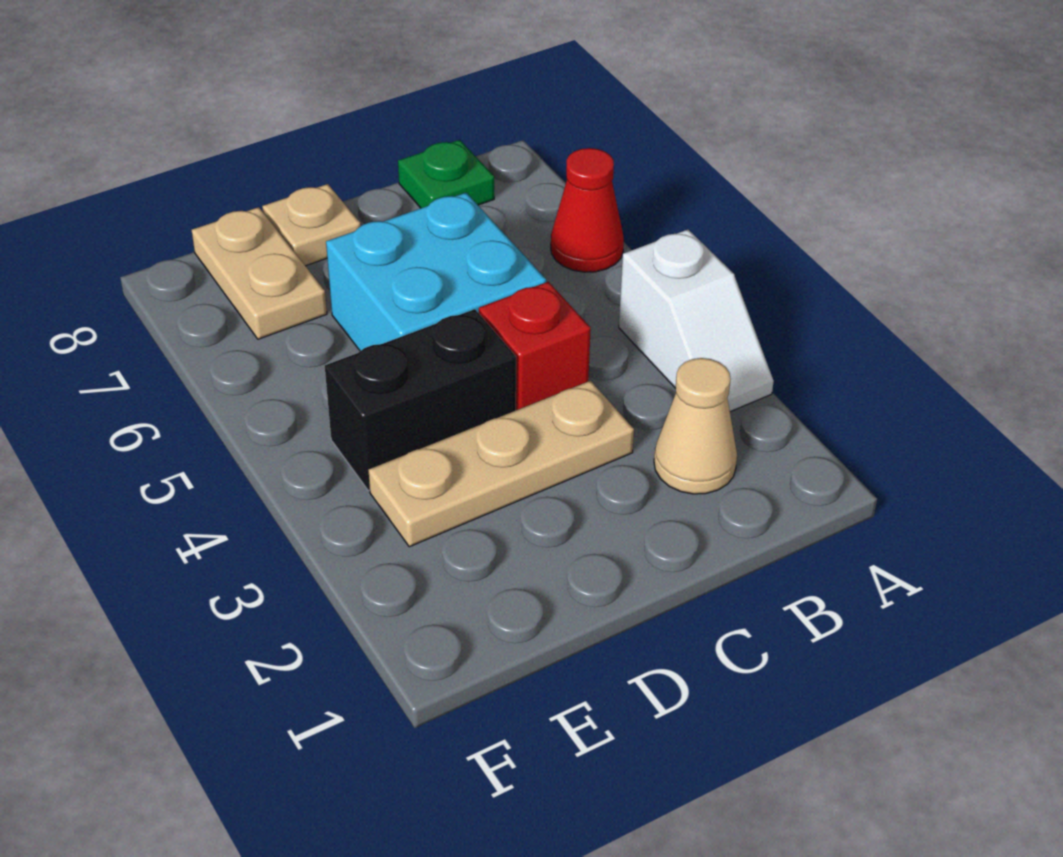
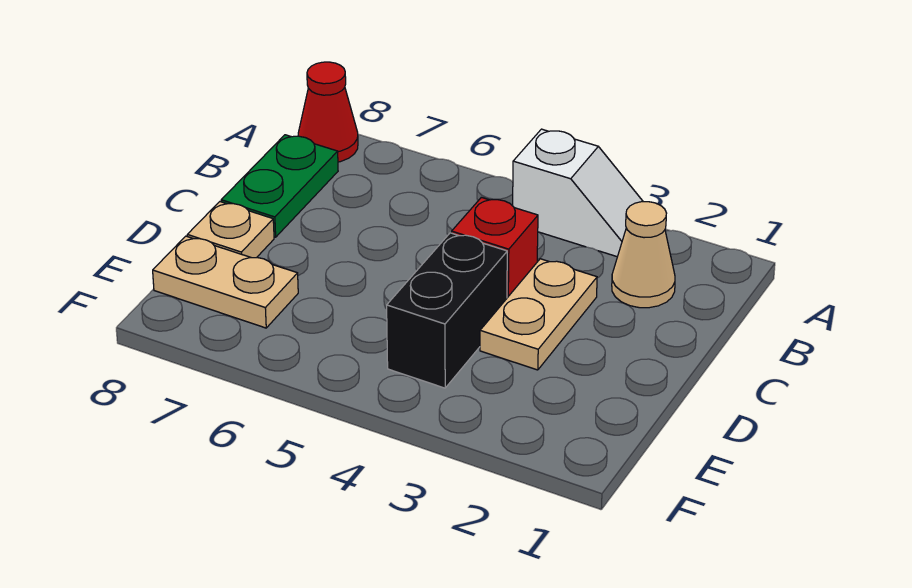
red 1x1 cone [551,148,624,272] -> red 1x1 cone moved to [298,62,358,162]
green 1x1 plate [398,140,494,208] -> green 1x2 plate [221,135,338,237]
tan 1x3 plate [369,381,634,547] -> tan 1x2 plate [480,259,597,370]
cyan 2x2 brick [326,193,546,351] -> none

